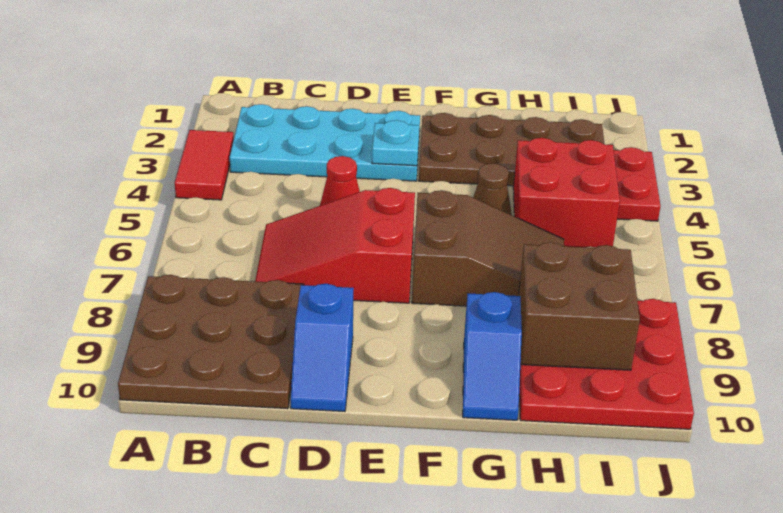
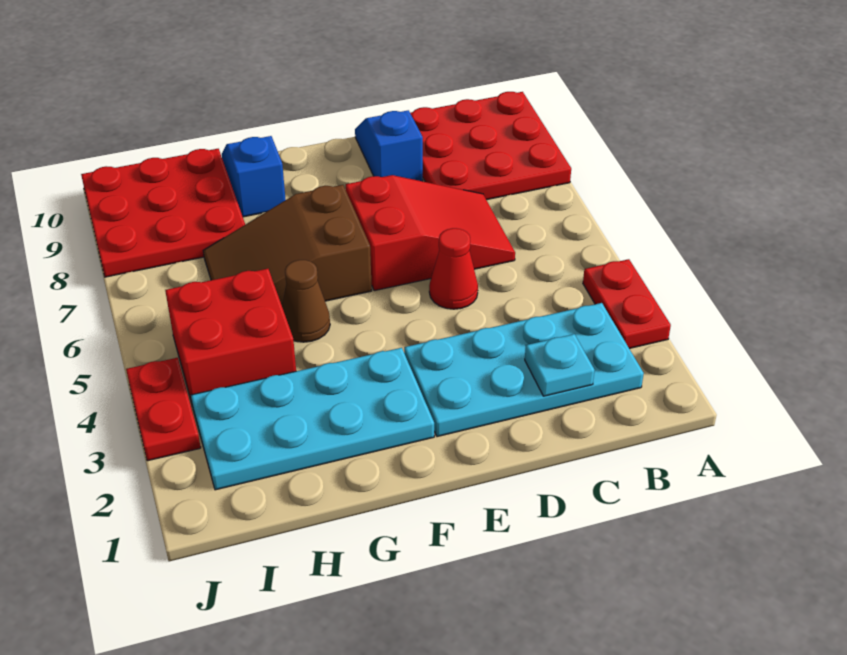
red 1x2 tile [175,130,234,200] -> red 1x2 plate [583,259,671,349]
brown 3x3 plate [118,275,304,409] -> red 3x3 plate [410,92,571,200]
cyan 1x1 plate [372,120,419,166] -> cyan 1x1 plate moved to [525,334,595,396]
brown 2x4 plate [419,113,604,186] -> cyan 2x4 plate [191,348,434,490]
brown 2x2 brick [519,242,640,370] -> none

